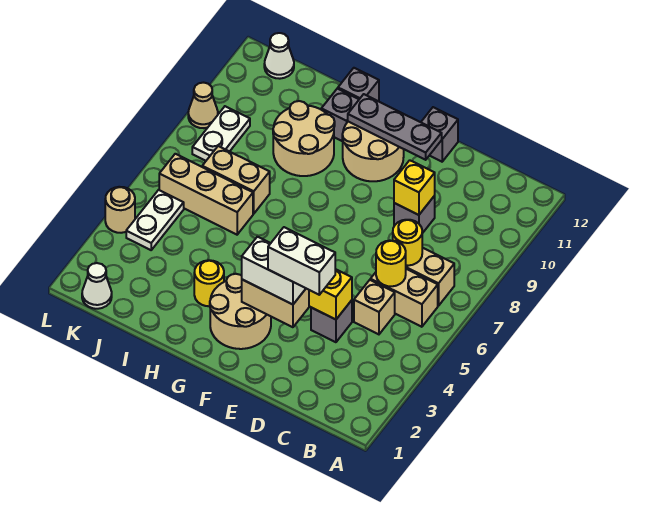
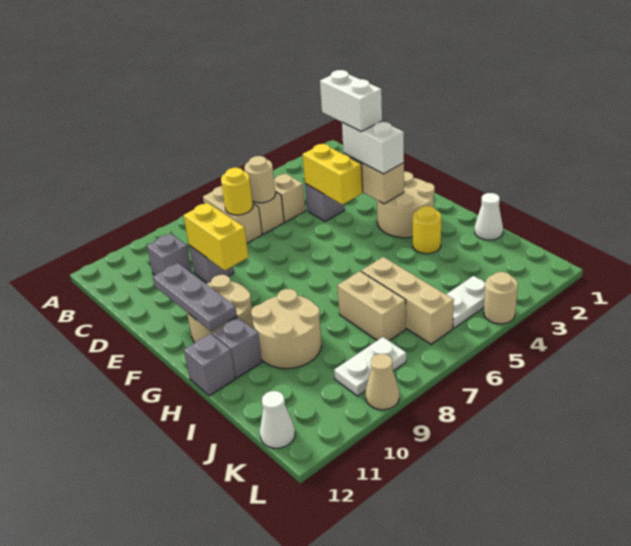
yellow 1x1 round brick [376,241,406,286] -> tan 1x1 round brick [244,156,276,203]
yellow 1x1 brick [394,160,435,215] -> yellow 1x2 brick [183,203,249,270]
grey 1x1 brick [421,107,458,162] -> grey 1x1 brick moved to [147,233,192,275]
white 1x1 cone [82,263,112,309] -> white 1x1 cone moved to [475,193,503,240]

